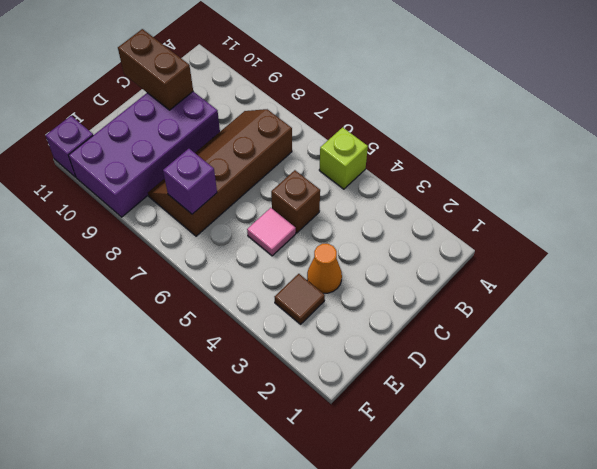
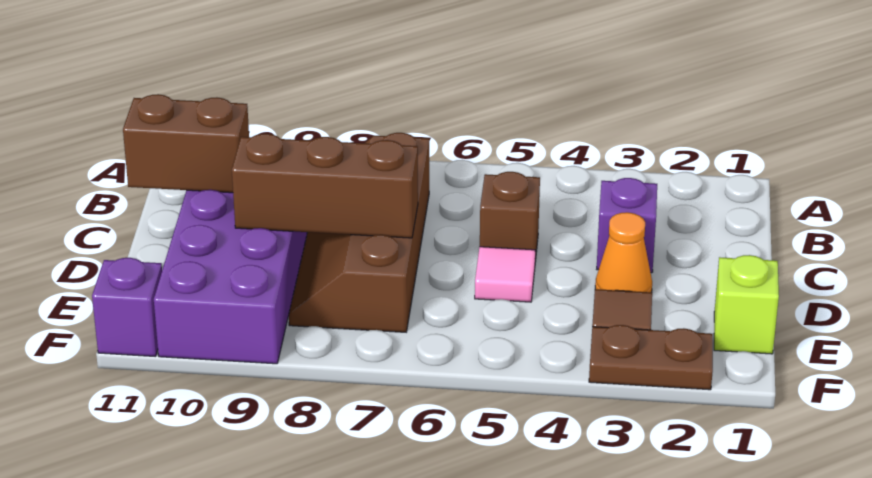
lime 1x1 brick [319,127,368,189] -> lime 1x1 brick moved to [714,255,779,354]
none -> brown 1x3 brick [232,134,418,238]
purple 1x1 brick [163,149,217,214] -> purple 1x1 brick moved to [597,178,657,273]
none -> brown 1x2 plate [589,325,713,390]

